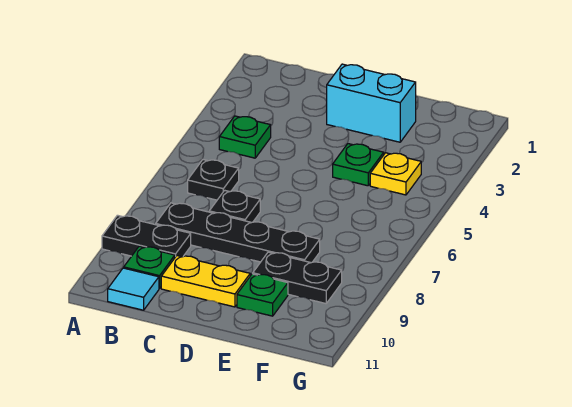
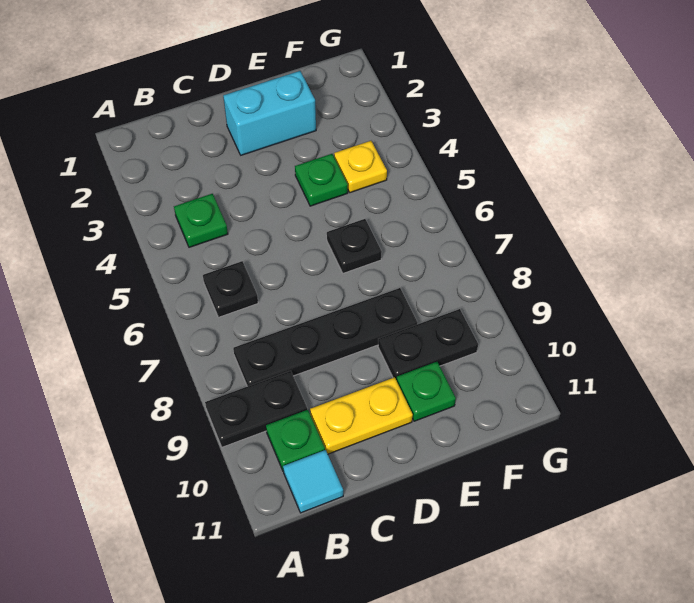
black 1x1 plate [209,190,260,223] -> black 1x1 plate moved to [327,219,382,273]

